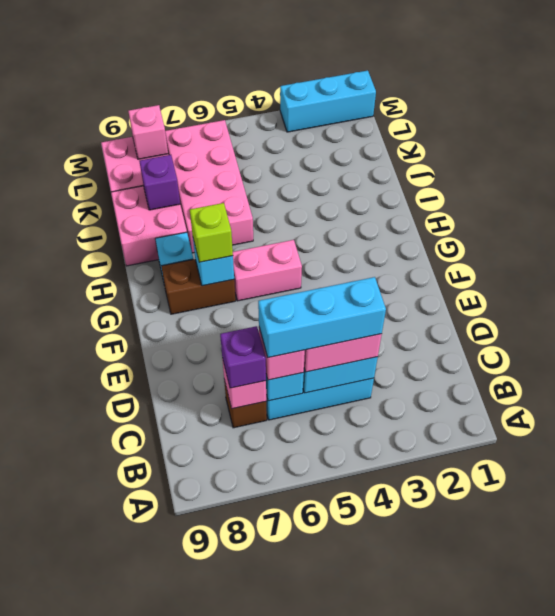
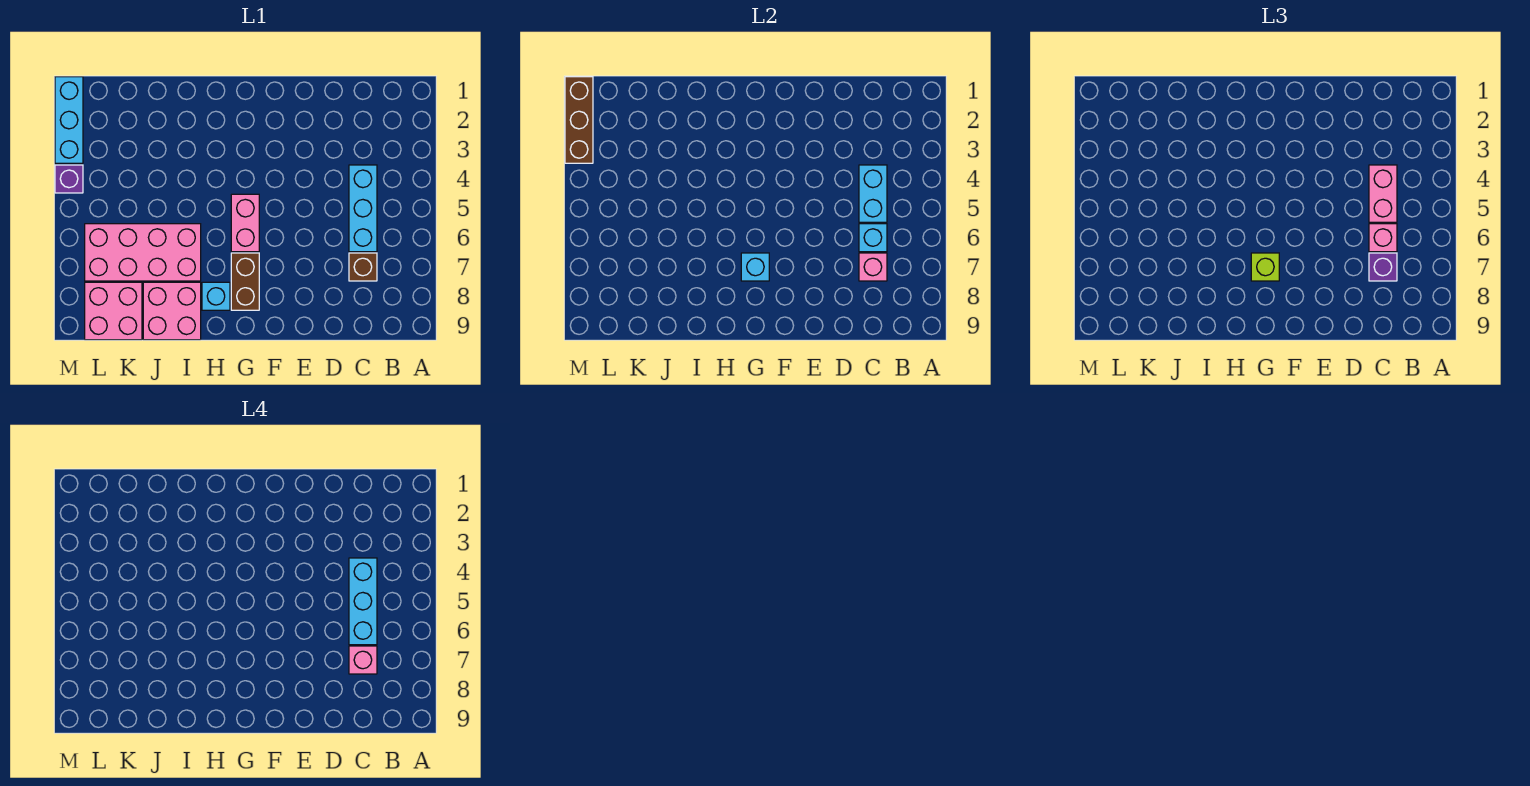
purple 1x1 brick [139,155,180,210] -> purple 1x1 brick moved to [55,165,83,193]
pink 1x1 brick [128,105,168,159] -> pink 1x1 brick moved to [349,646,377,674]
none -> brown 1x3 brick [565,77,593,163]

